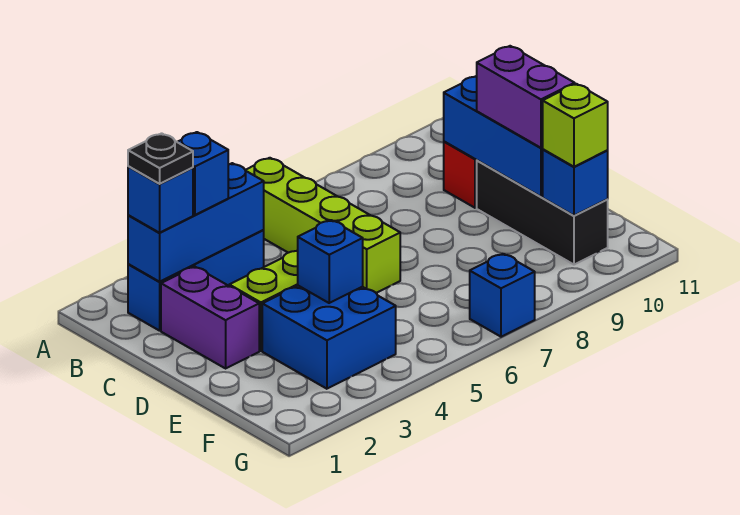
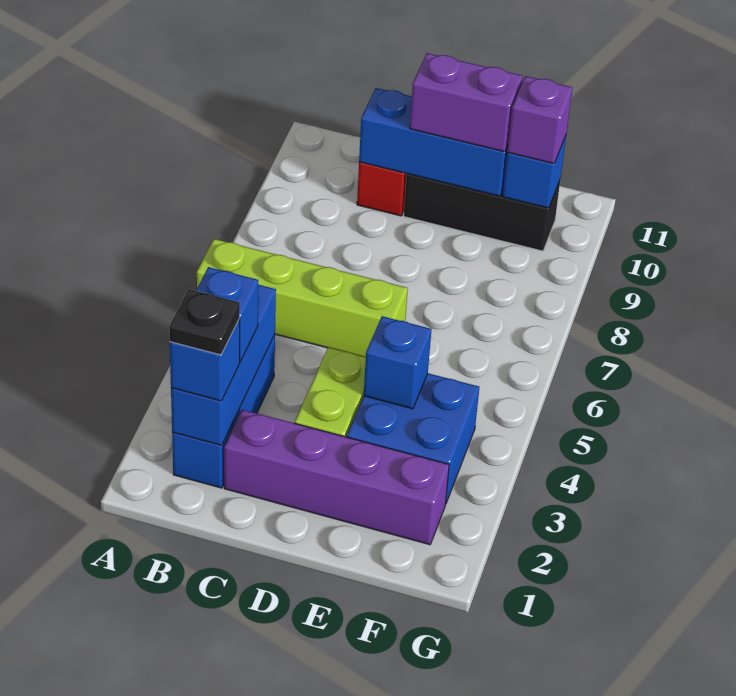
purple 1x2 brick [161,267,259,368] -> purple 1x4 brick [224,410,449,545]
lime 1x1 brick [543,84,608,167] -> purple 1x1 brick [507,76,572,164]
blue 1x1 brick [470,254,535,337] -> none

